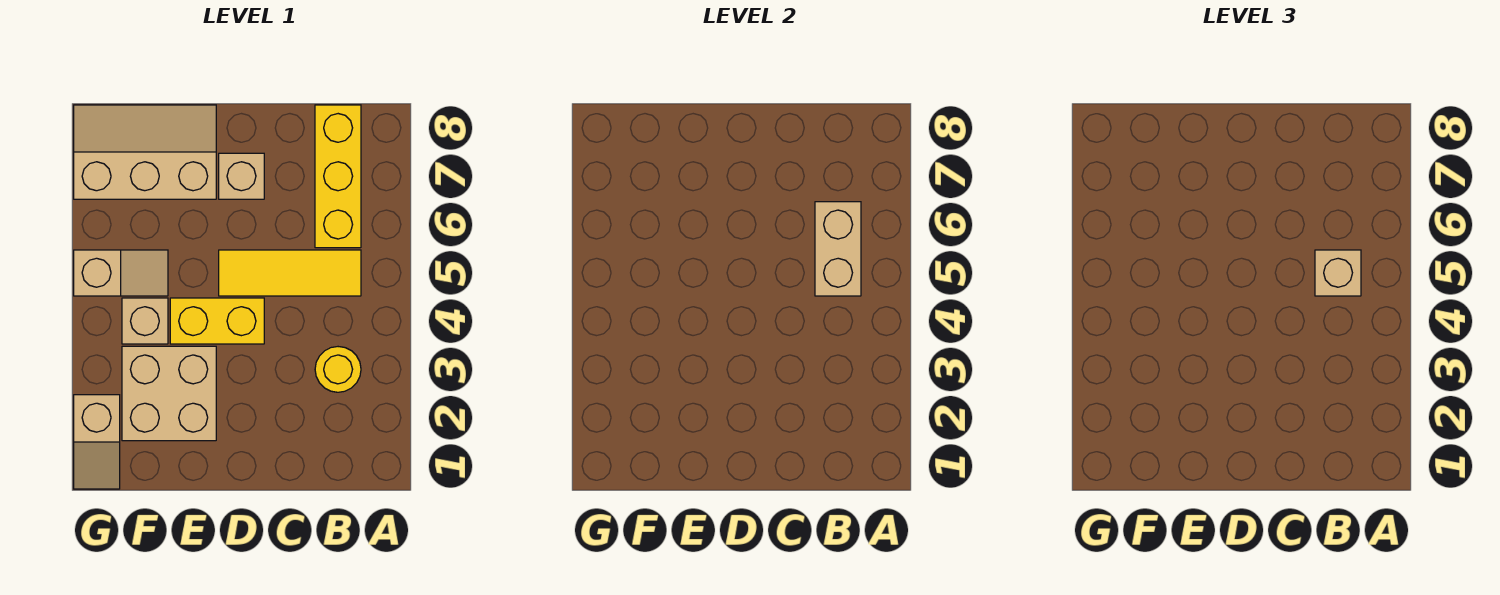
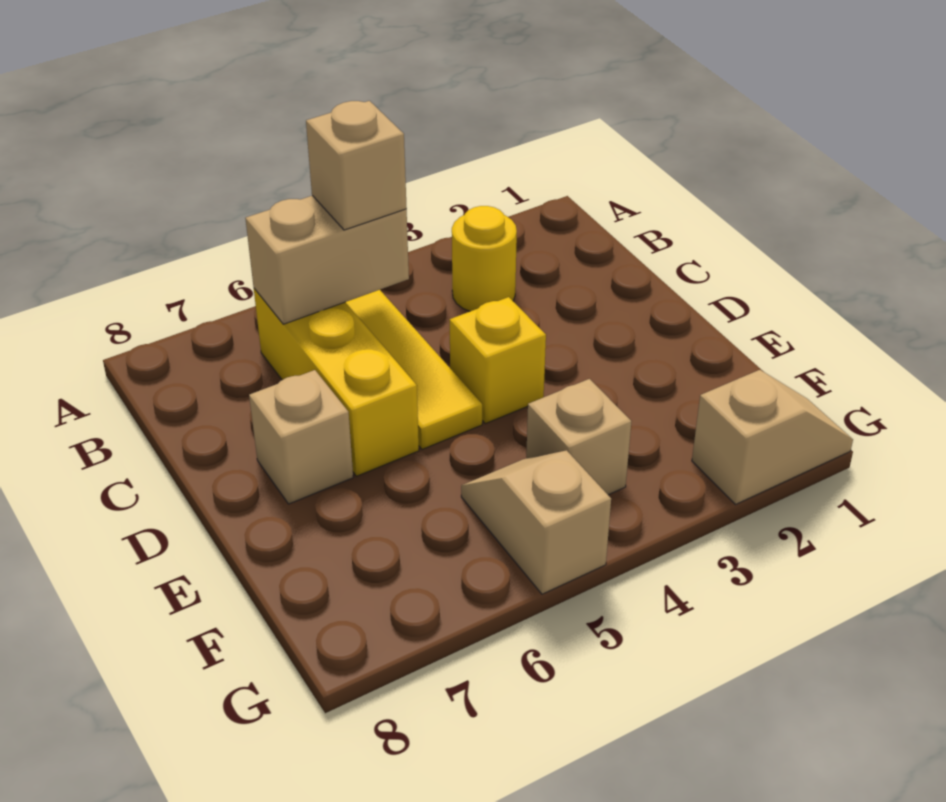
yellow 1x3 brick [315,105,361,248] -> yellow 1x3 brick turned to [254,289,419,476]
yellow 1x2 brick [170,298,264,344] -> yellow 1x1 brick [450,297,546,424]
tan 2x2 brick [122,346,216,441] -> none
tan 2x3 slope [74,105,216,199] -> none

